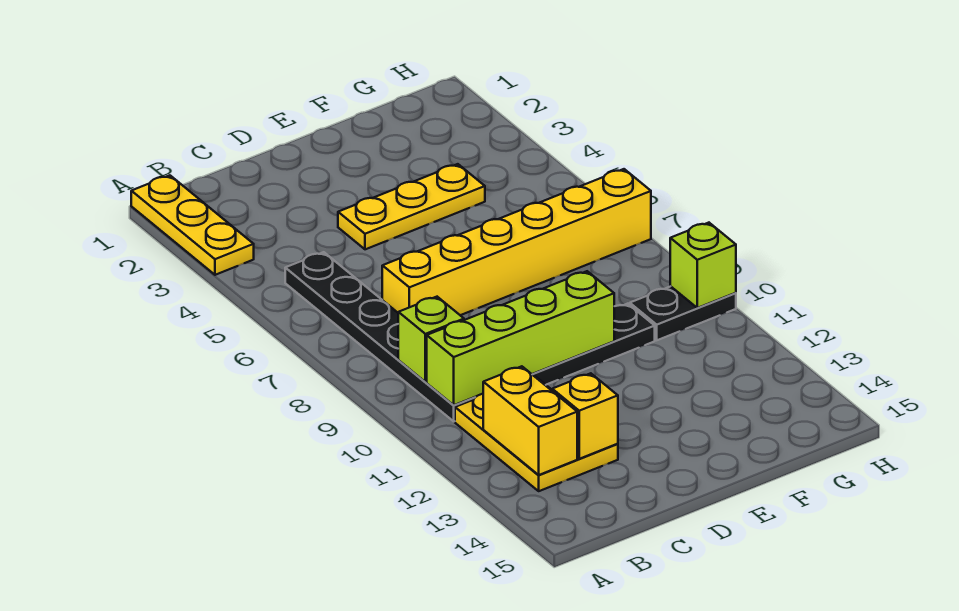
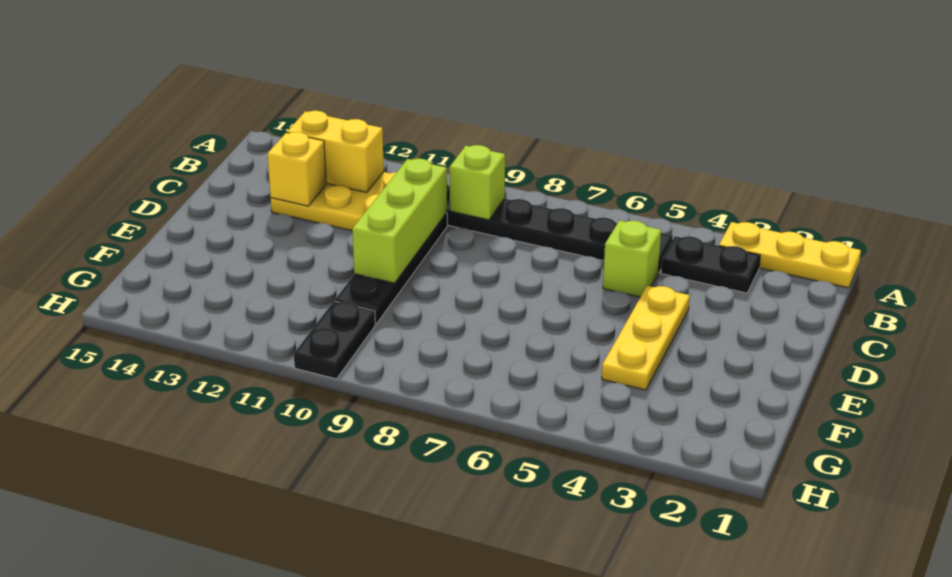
none -> black 1x2 plate [661,236,760,293]
lime 1x4 brick [427,271,614,405] -> lime 1x3 brick [352,159,447,283]
yellow 1x6 brick [382,169,651,315] -> none
lime 1x1 brick [670,223,736,308] -> lime 1x1 brick moved to [603,221,661,297]

